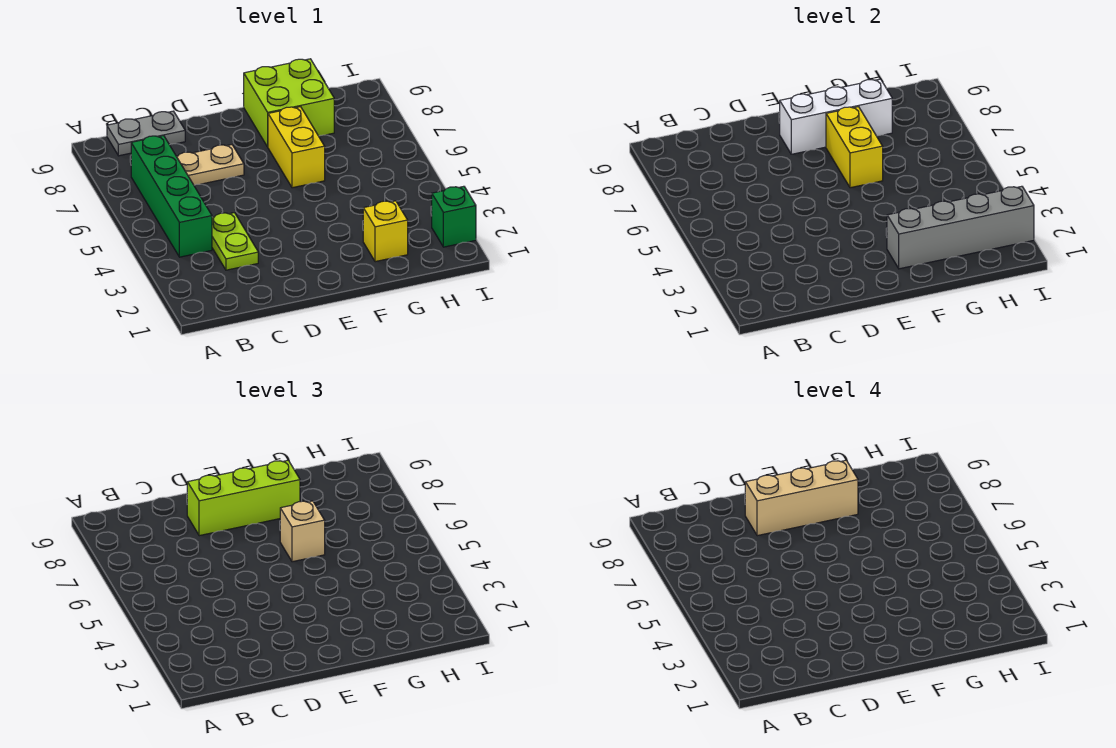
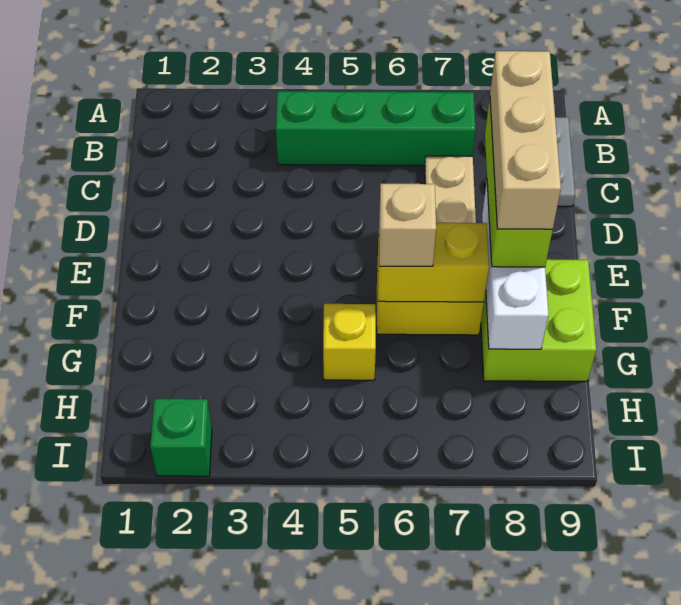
lime 1x2 plate [212,213,258,270] -> none
grey 1x4 brick [887,186,1034,269] -> none
yellow 1x1 brick [363,201,408,262] -> yellow 1x1 brick moved to [323,304,376,380]

